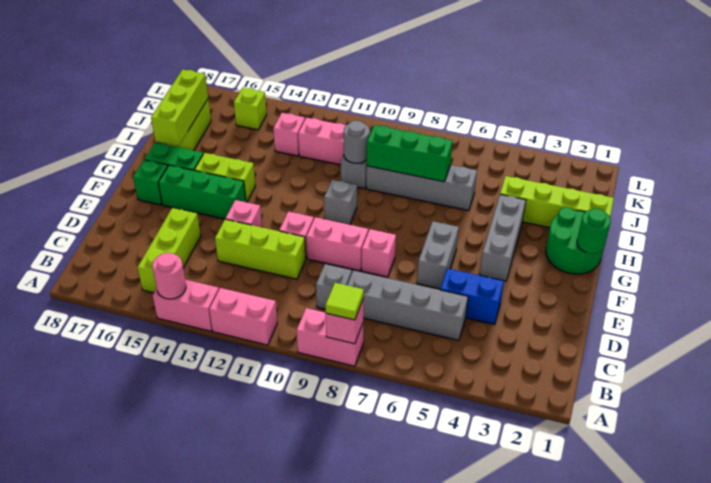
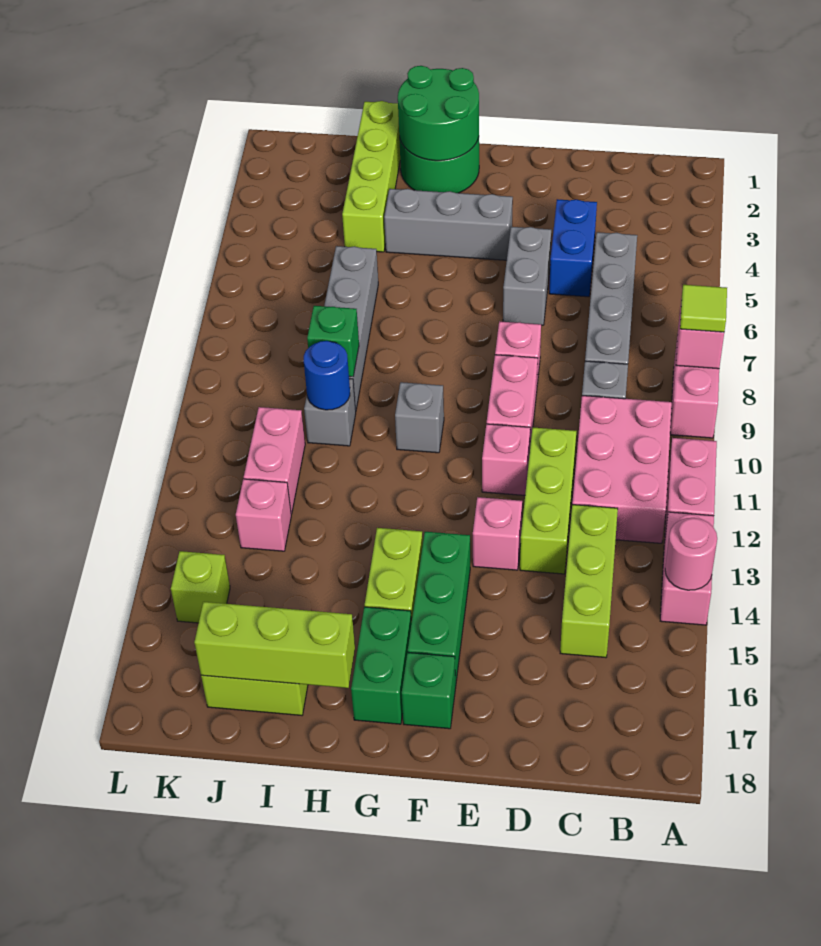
none -> pink 2x3 brick [572,396,672,543]
lime 1x3 brick [138,208,201,293] -> lime 1x3 brick turned to [560,505,618,658]
grey 1x2 brick [417,221,459,289] -> grey 1x2 brick turned to [503,227,551,325]
green 1x1 round brick [577,209,611,254] -> green 2x2 round brick [398,66,479,161]
green 1x3 brick [367,125,453,182] -> green 1x1 brick [307,306,359,377]
grey 1x1 round brick [344,121,370,163] -> blue 1x1 round brick [304,341,350,410]

